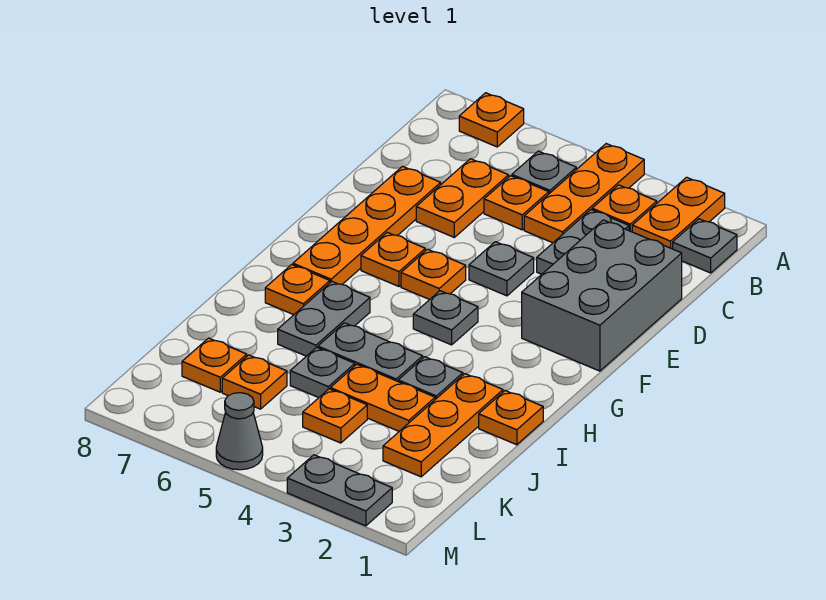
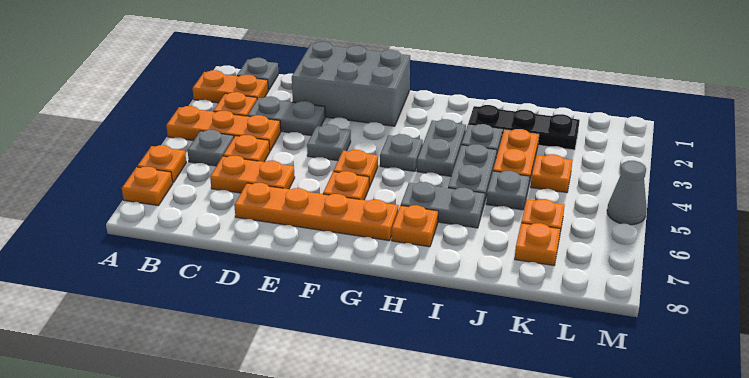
orange 1x1 plate [479,391,543,445] -> orange 1x1 plate moved to [137,145,186,183]
orange 1x3 plate [383,374,503,477] -> black 1x3 plate [468,105,580,150]
grey 1x2 plate [287,455,392,526] -> grey 1x2 plate moved to [417,119,466,176]

